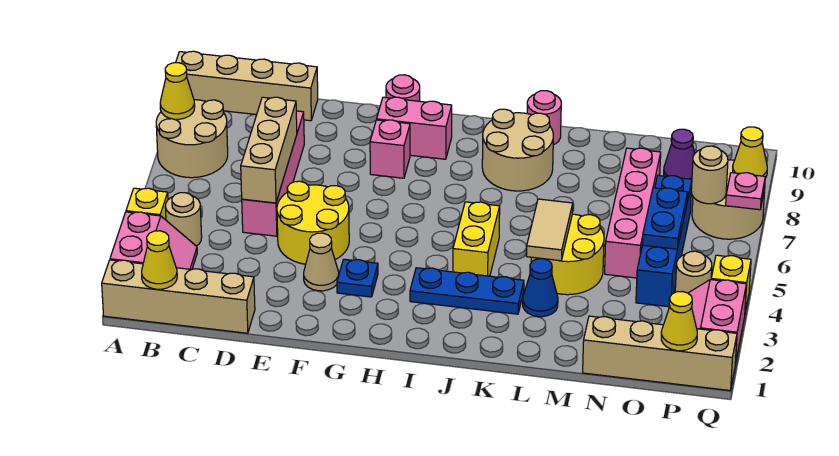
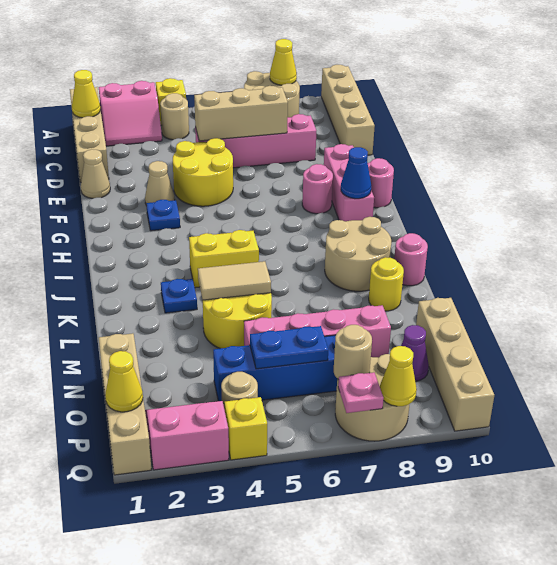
none -> tan 1x1 cone [81,149,110,198]
pink 1x1 brick [370,120,410,178] -> pink 1x1 round brick [302,164,333,214]
pink 1x2 brick [377,97,452,159] -> pink 1x3 brick [324,144,374,222]
blue 1x3 plate [410,268,524,314] -> blue 1x1 plate [161,279,197,313]
blue 1x1 cone [523,259,558,317] -> blue 1x1 cone moved to [341,147,371,199]
none -> yellow 1x1 round brick [369,257,404,311]
none -> tan 1x4 brick [416,298,494,431]

